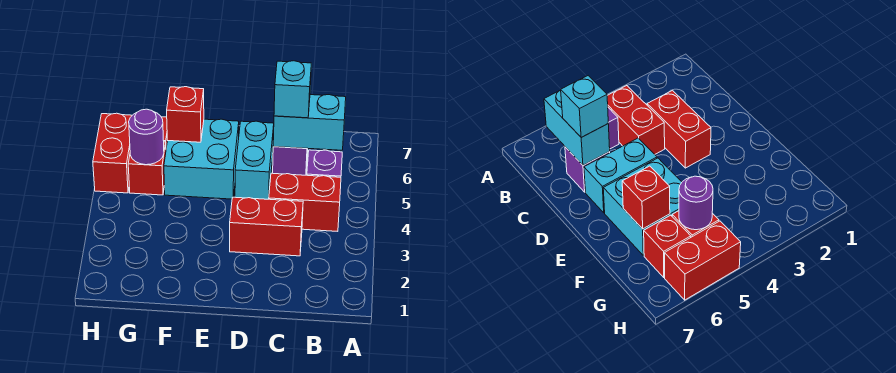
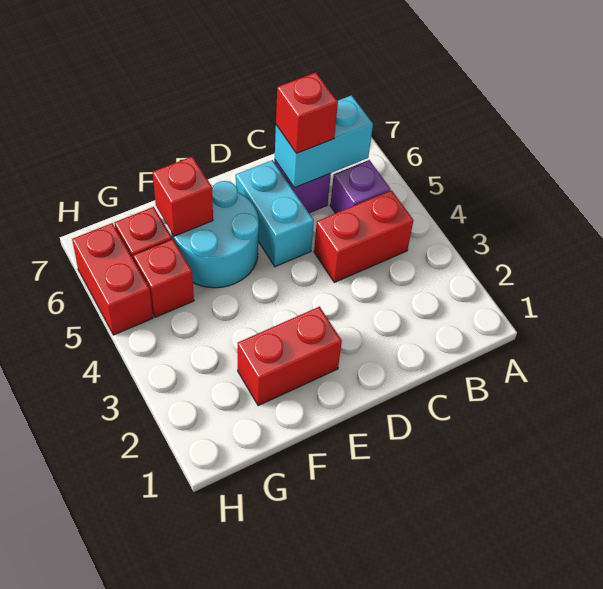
red 1x2 brick [230,197,303,256] -> red 1x2 brick moved to [238,307,342,406]
cyan 1x1 brick [274,61,311,118] -> red 1x1 brick [276,72,338,153]
cyan 2x2 brick [164,119,239,199] -> cyan 2x2 round brick [171,181,259,288]
purple 1x1 round brick [129,109,164,165] -> none

